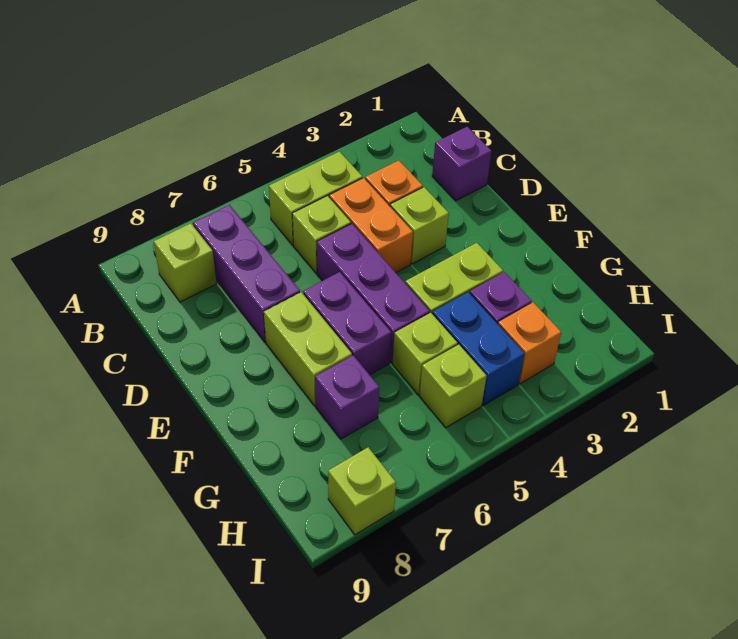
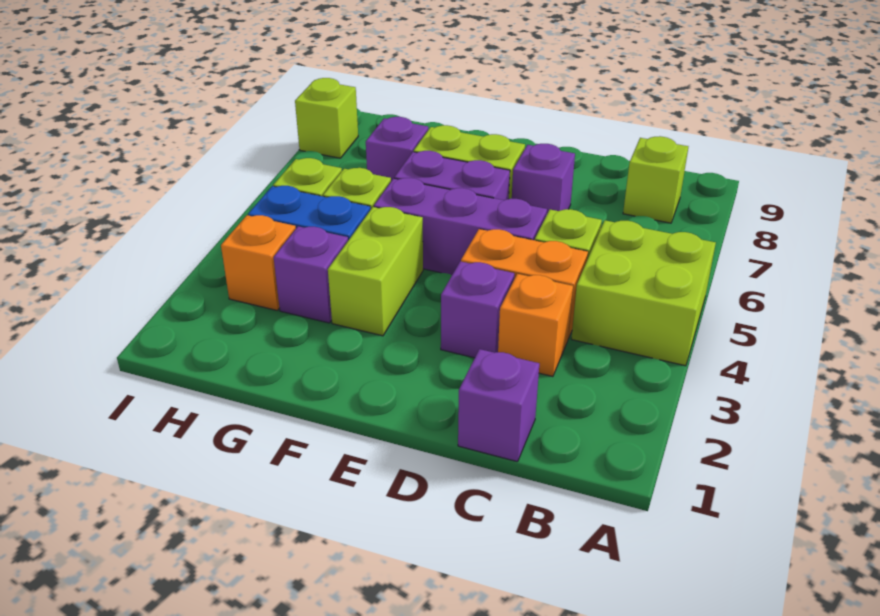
lime 1x2 brick [269,152,362,245] -> lime 2x2 brick [571,220,716,366]
purple 1x3 brick [193,205,300,342] -> purple 1x1 brick [512,144,575,214]
lime 1x1 brick [390,187,449,264] -> purple 1x1 brick [441,261,514,358]

